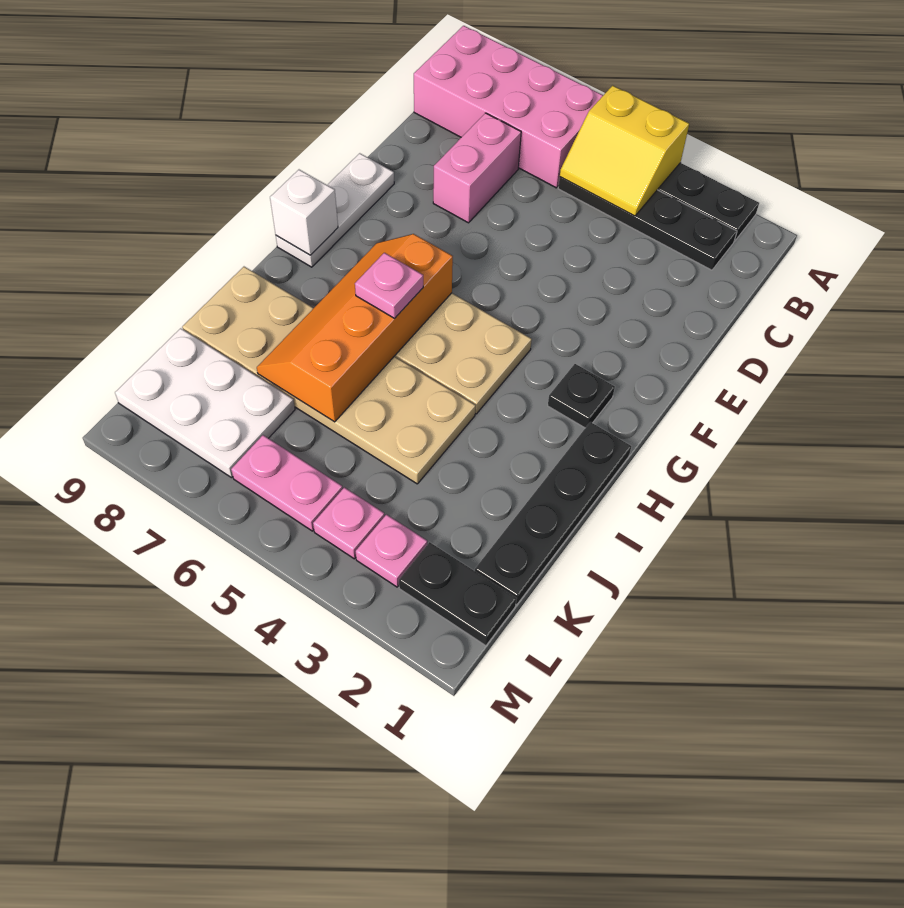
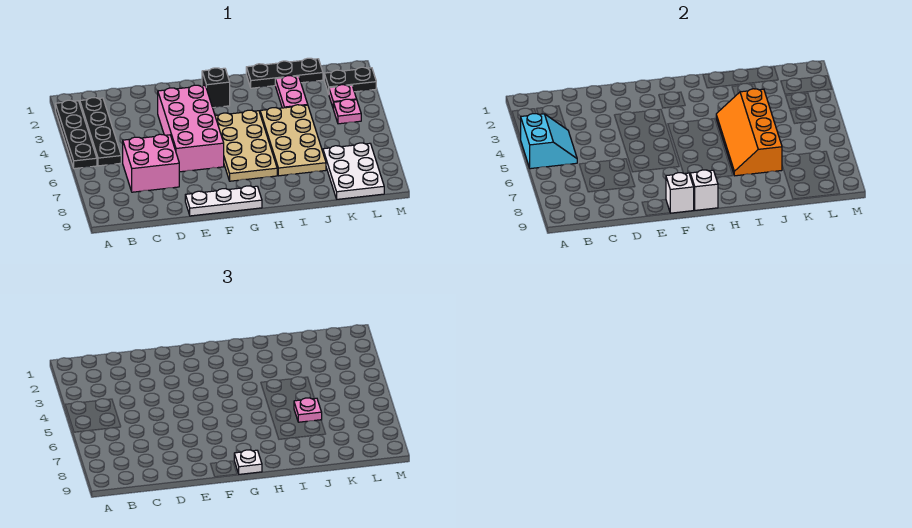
yellow 2x2 slope [560,86,689,216] -> cyan 2x2 slope [521,113,577,169]
pink 2x4 brick [414,26,603,188] -> pink 2x4 brick moved to [158,85,224,172]
pink 1x2 brick [433,113,521,223] -> pink 2x2 brick [123,134,179,192]
none -> white 1x1 brick [666,173,694,213]
black 1x1 plate [548,364,615,428] -> black 1x1 brick [202,68,230,108]
orange 2x4 slope [257,234,453,422] -> orange 2x4 slope turned to [716,89,782,176]
none -> white 1x1 plate [234,450,262,474]
black 1x4 plate [475,422,631,605] -> black 1x3 plate [246,58,323,88]
pink 1x1 plate [355,253,423,318] -> pink 1x1 plate moved to [294,398,322,422]
tan 2x6 plate [182,267,476,484] -> tan 2x4 plate [260,105,326,176]
black 1x2 plate [399,542,516,646] -> black 1x2 plate turned to [324,67,376,94]
pink 1x2 plate [231,435,343,531] -> pink 1x2 plate moved to [275,76,308,108]

